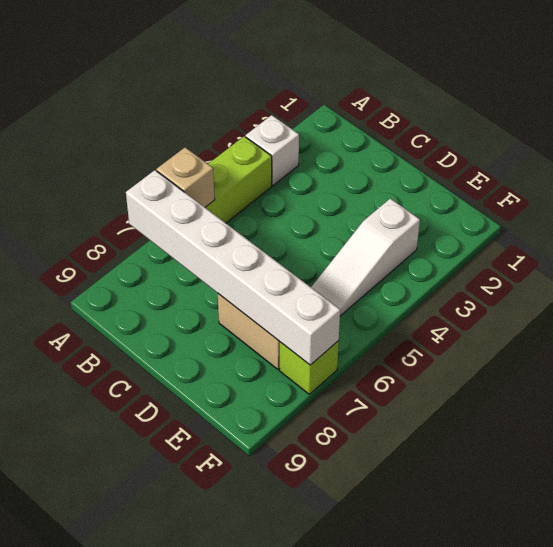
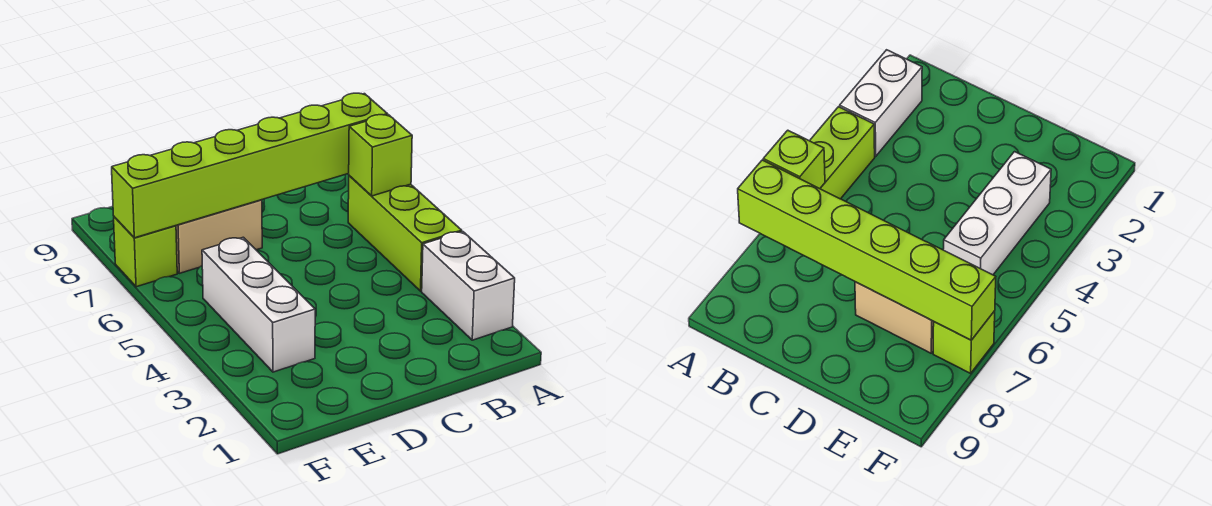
white 1x1 brick [246,115,299,185] -> white 1x2 brick [422,232,515,340]
tan 1x1 brick [157,147,215,207] -> lime 1x1 brick [349,115,412,196]
white 1x6 brick [126,170,340,365] -> lime 1x6 brick [112,93,388,238]
white 1x3 slope [311,198,420,316] -> white 1x3 brick [202,237,315,372]

